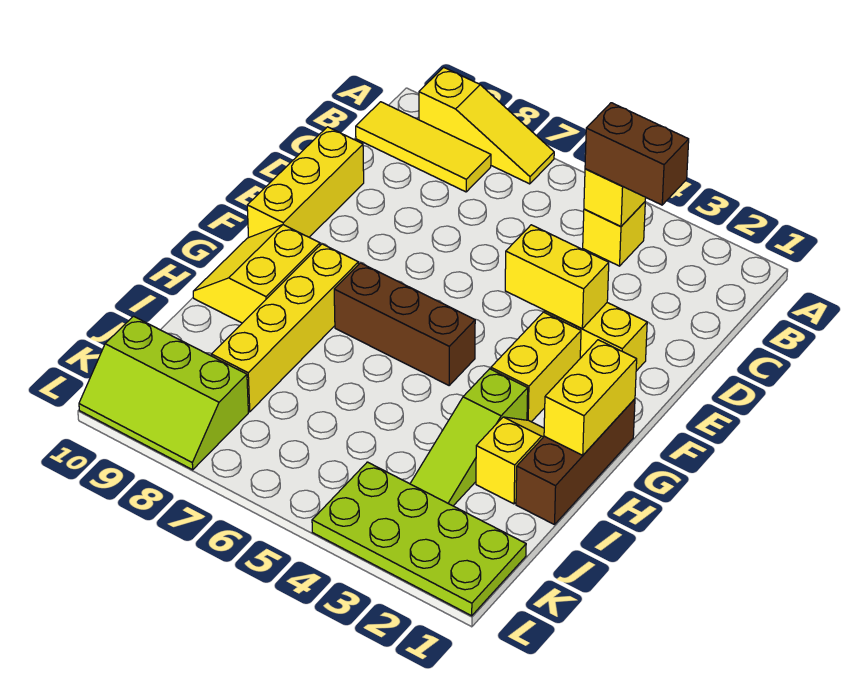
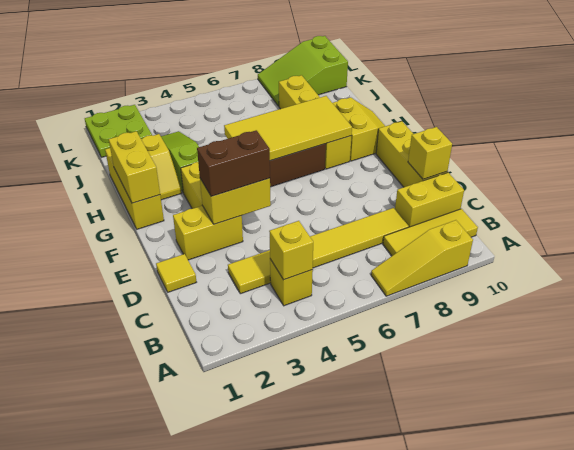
brown 1x2 brick [585,103,689,205] -> brown 1x2 brick moved to [197,130,270,196]
none -> yellow 1x6 tile [228,208,409,294]
none -> yellow 1x2 brick [395,173,464,227]
none -> yellow 1x1 tile [156,254,196,292]
none -> yellow 1x1 brick [408,127,452,179]
brown 1x3 brick [516,399,635,525] -> yellow 1x3 brick [105,148,164,229]
none -> yellow 2x4 tile [224,96,352,161]
lime 2x4 plate [312,462,526,616] -> lime 2x2 plate [85,105,152,157]
lime 2x3 slope [79,316,248,470] -> lime 2x3 slope turned to [258,36,348,106]

